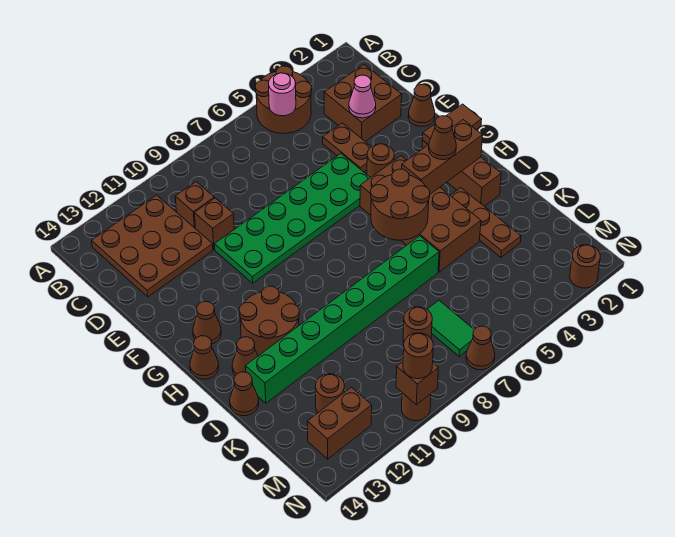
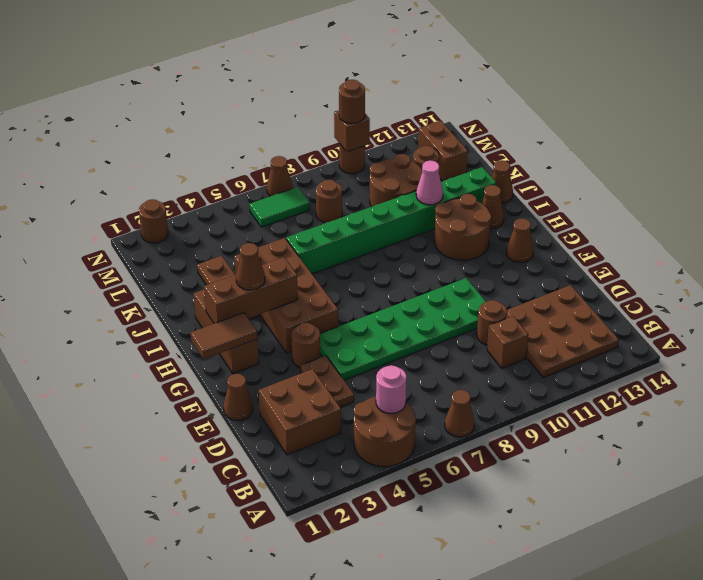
pink 1x1 cone [349,75,376,118] -> pink 1x1 cone moved to [416,161,443,205]
brown 1x1 brick [194,198,234,249] -> brown 1x1 round brick [477,300,507,345]
brown 2x2 round brick [371,169,430,240] -> brown 2x2 round brick moved to [370,154,422,207]
brown 1x1 cone [190,336,219,379] -> brown 1x1 cone moved to [445,390,474,437]
green 1x2 tile [427,300,475,356] -> green 1x2 tile turned to [249,187,310,227]
brown 1x2 brick [307,387,372,459] -> brown 1x2 brick turned to [418,121,468,181]

